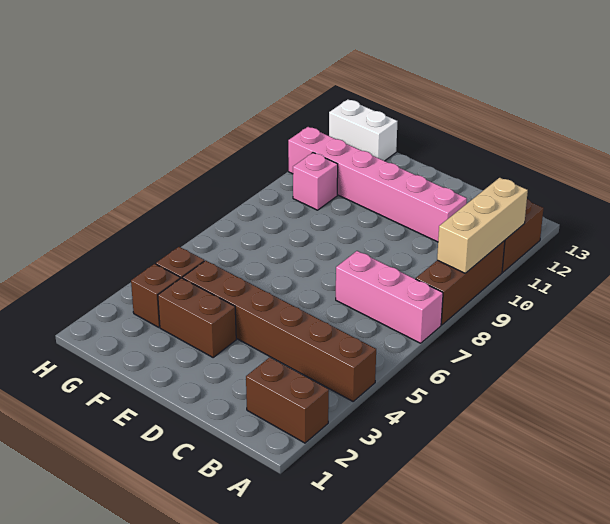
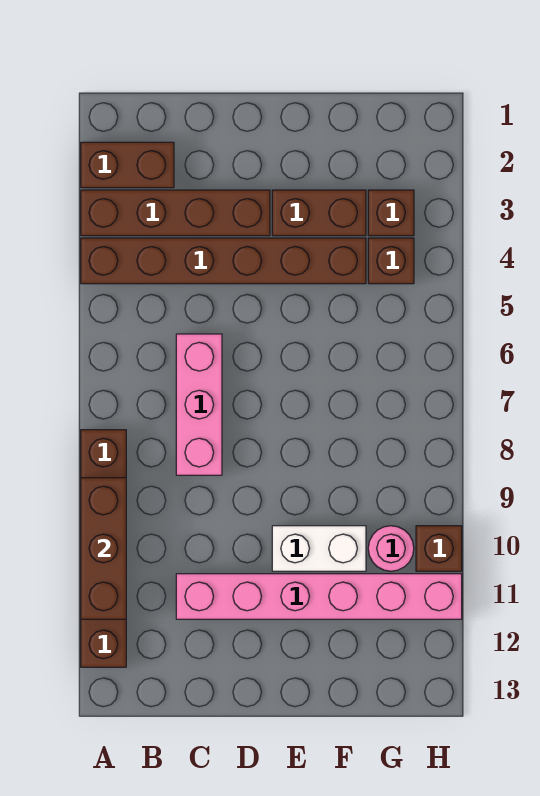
none -> brown 1x4 brick [81,190,270,236]
pink 1x3 brick [336,251,443,343] -> pink 1x3 brick turned to [176,334,222,475]
tan 1x3 brick [437,178,528,273] -> brown 1x3 brick [81,478,126,619]
pink 1x1 brick [293,153,338,210] -> pink 1x1 round brick [368,526,414,571]
white 1x2 brick [329,99,398,161] -> white 1x2 brick moved to [272,526,366,571]
none -> brown 1x1 brick [416,526,462,571]

